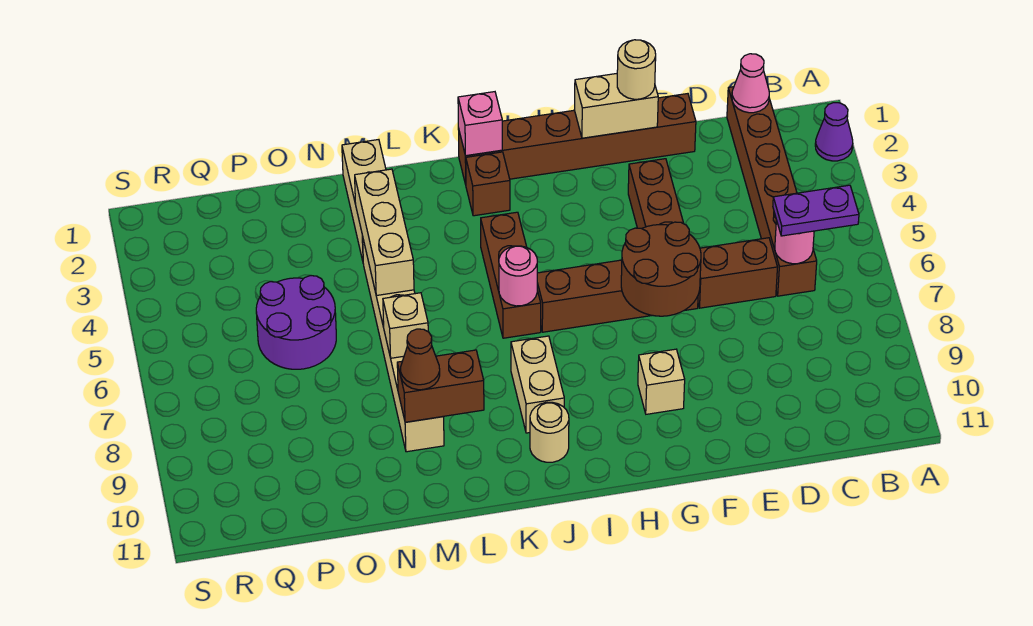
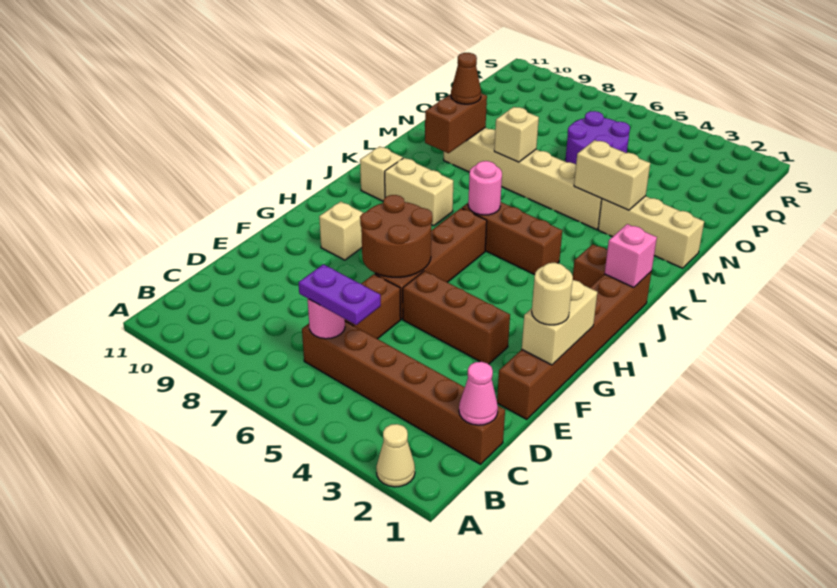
purple 1x1 cone [815,103,853,161] -> tan 1x1 cone [376,424,415,487]
purple 1x2 plate [773,185,859,236] -> purple 1x2 plate turned to [299,264,381,325]
tan 1x1 round brick [530,402,569,462] -> tan 1x1 brick [360,147,403,201]
tan 1x3 brick [355,169,414,295] -> tan 1x2 brick [574,140,650,210]

